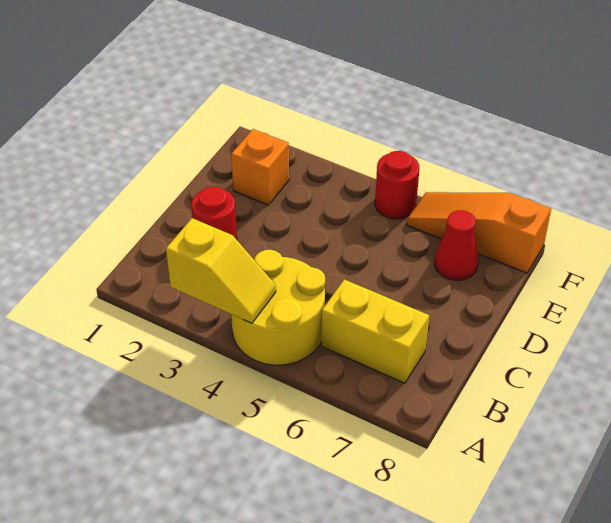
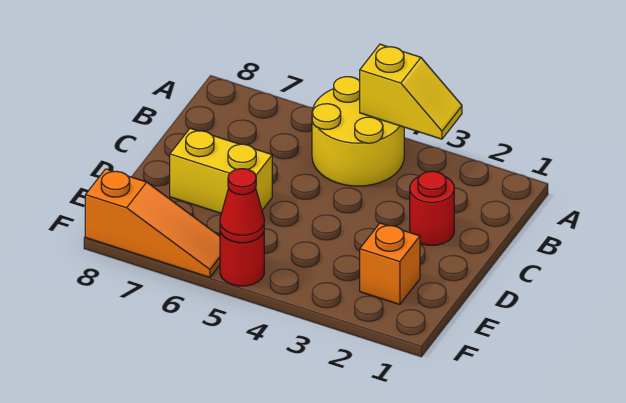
yellow 1x2 slope [166,218,276,323] -> yellow 1x2 slope turned to [360,44,462,139]
yellow 1x2 brick [321,279,429,383] -> yellow 1x2 brick moved to [170,128,272,213]
red 1x1 cone [435,210,478,280] -> red 1x1 cone moved to [220,169,264,243]

